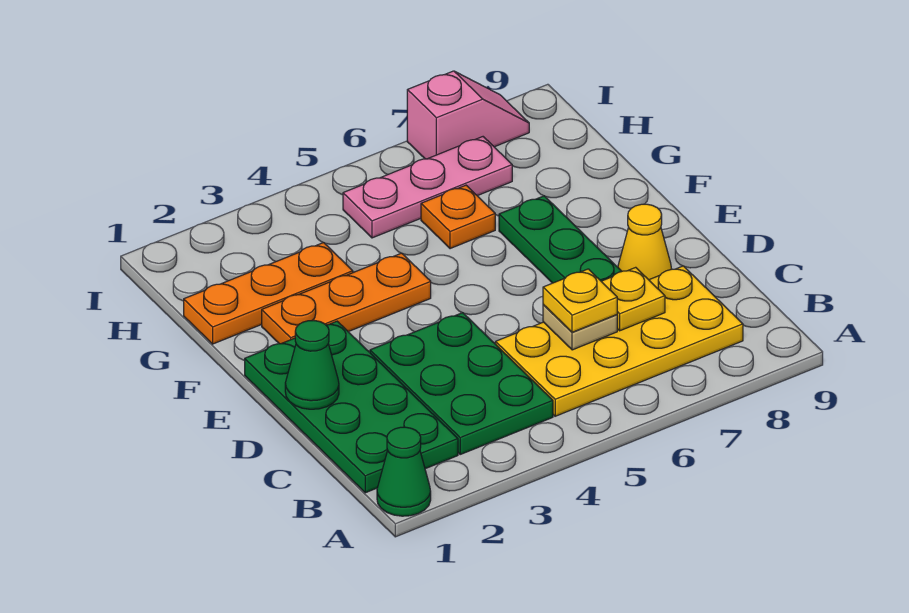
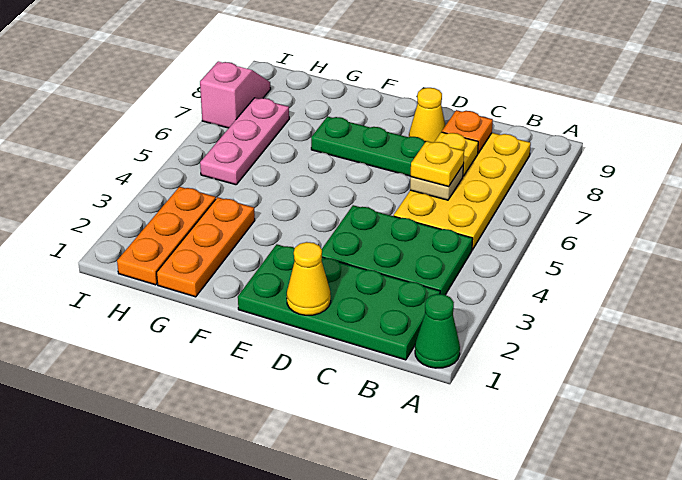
green 1x1 cone [285,321,339,409] -> yellow 1x1 cone [287,242,331,315]
orange 1x3 plate [262,253,431,344] -> orange 1x3 plate moved to [117,187,216,285]
orange 1x1 plate [421,185,495,249] -> orange 1x1 plate moved to [442,110,493,153]

